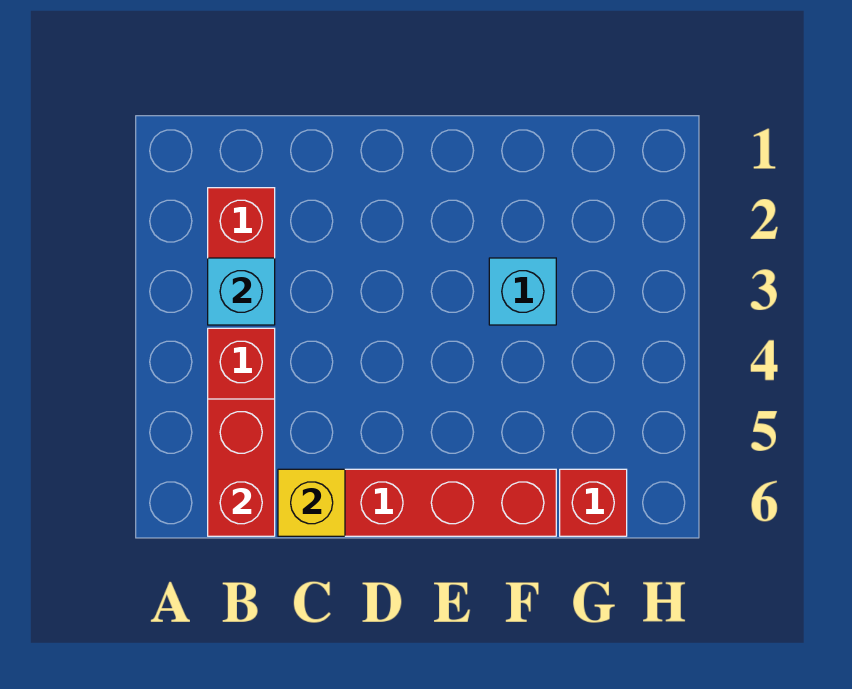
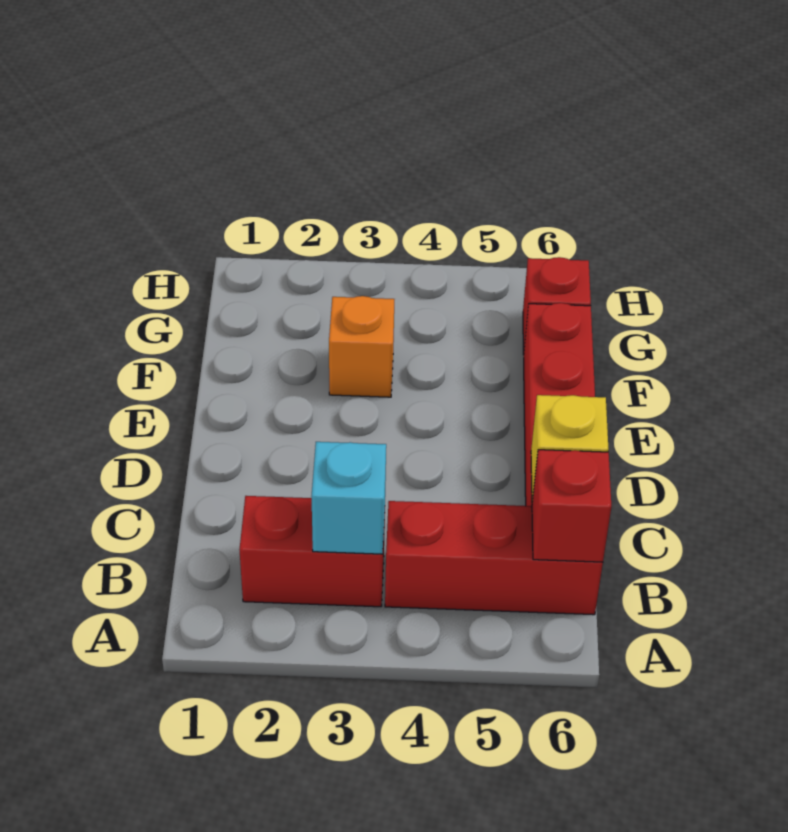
red 1x2 brick [208,399,275,536] -> red 1x1 brick [532,450,611,562]
cyan 1x1 brick [489,258,556,325] -> orange 1x1 brick [329,296,394,397]

